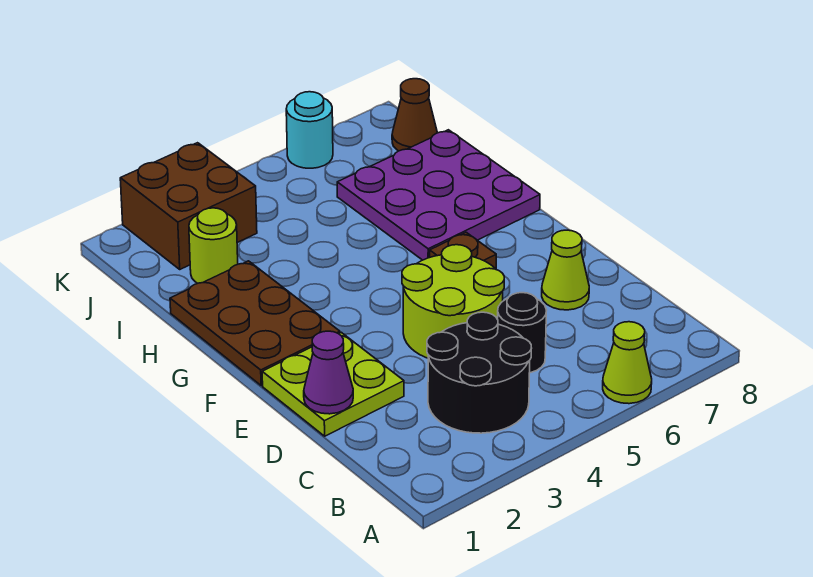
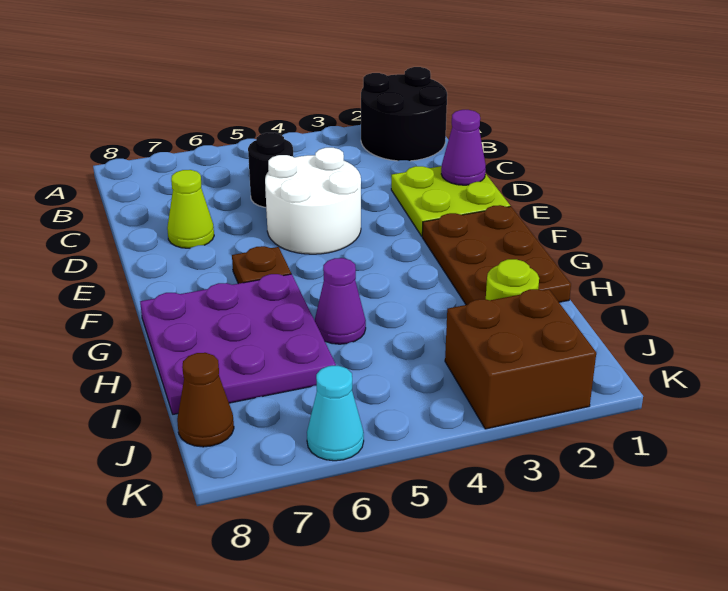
lime 1x1 cone [603,322,652,404] -> none
black 2x2 round brick [427,312,532,433] -> black 2x2 round brick moved to [361,67,447,161]
lime 2x2 round brick [402,245,504,358] -> white 2x2 round brick [265,148,361,254]
none -> purple 1x1 cone [315,258,366,344]
cyan 1x1 round brick [286,92,333,168] -> cyan 1x1 cone [307,366,364,461]

